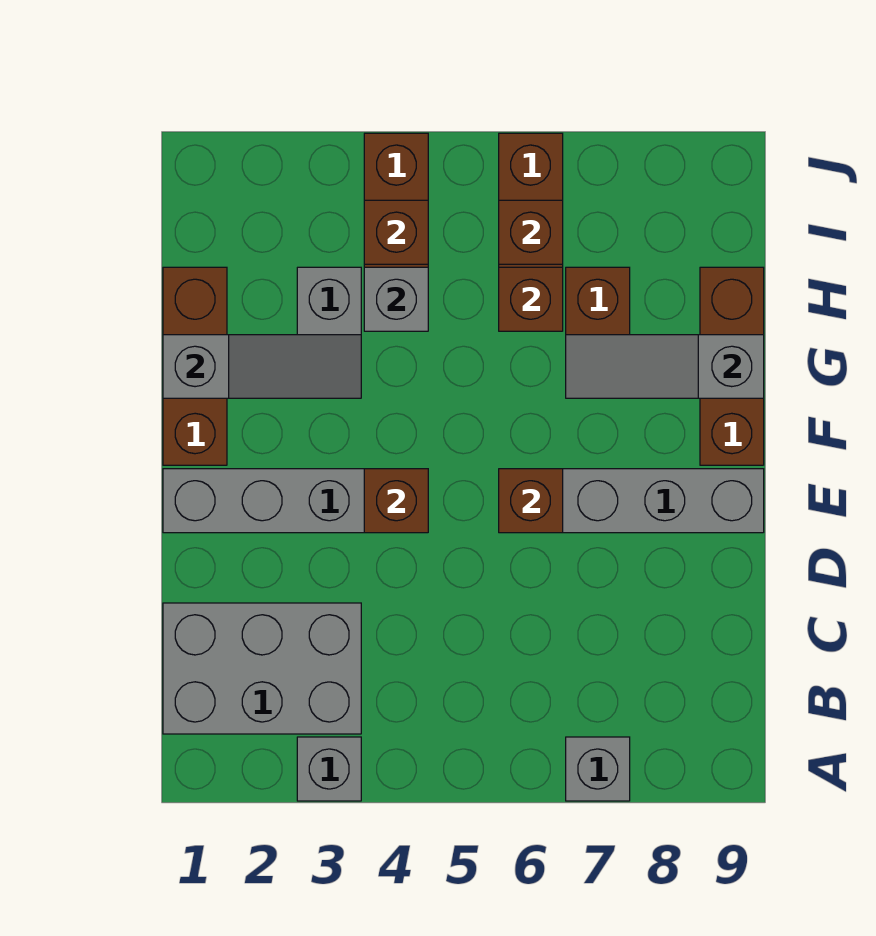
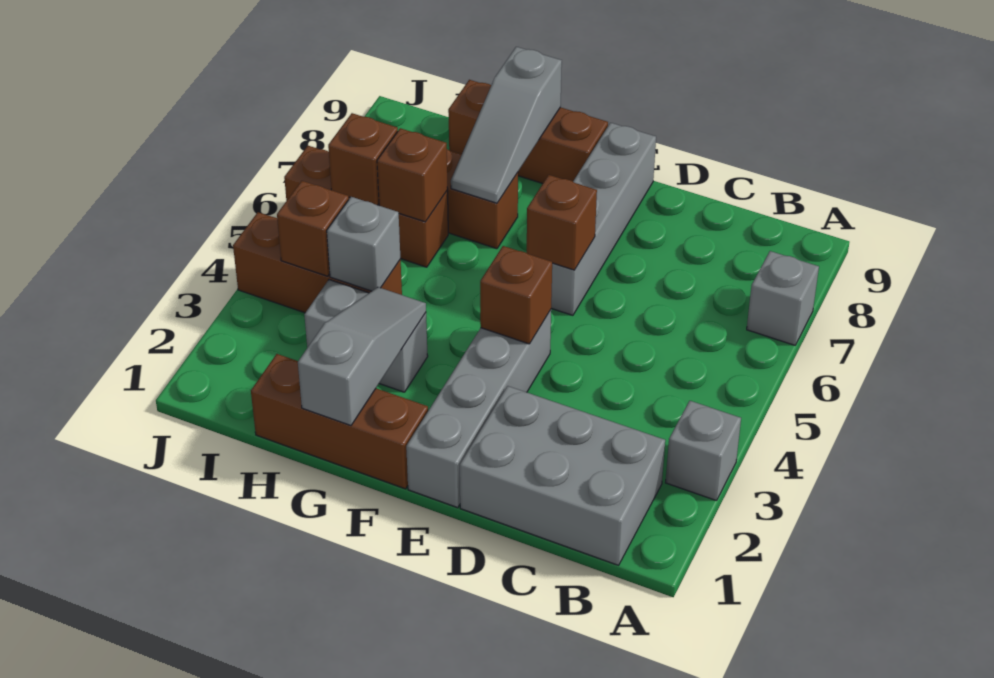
grey 2x3 brick [163,603,361,734] -> grey 2x3 brick turned to [460,386,665,565]

